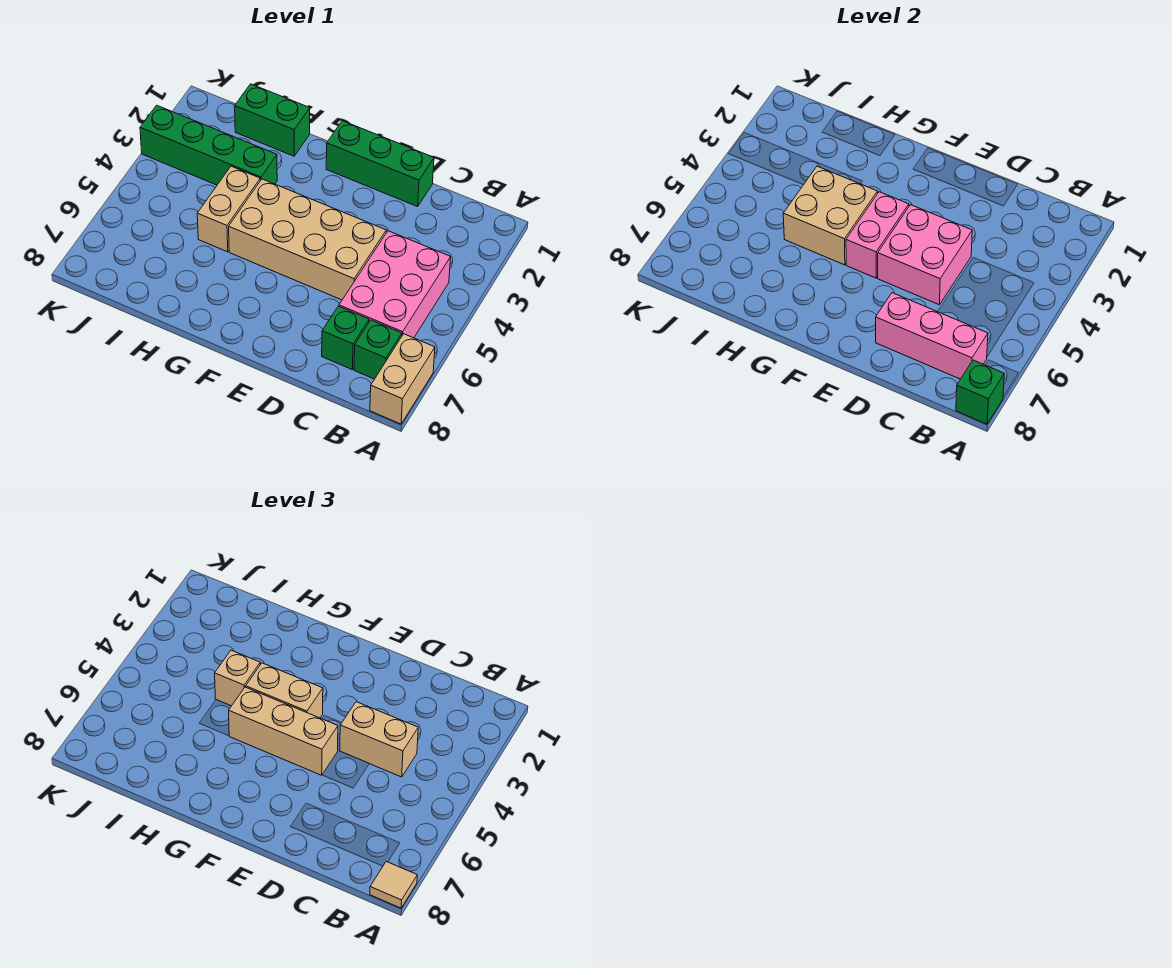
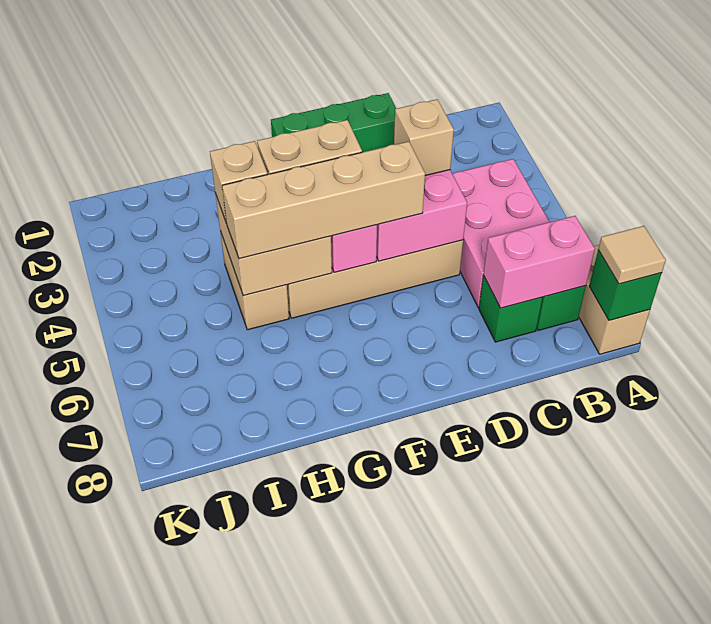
pink 1x3 brick [876,293,988,379] -> pink 1x2 brick [483,216,595,308]
tan 1x2 brick [340,702,418,777] -> tan 1x1 brick [394,99,454,176]
tan 1x3 brick [229,687,338,775] -> tan 1x4 brick [222,142,425,259]
green 1x2 brick [235,84,310,156] -> none
green 1x4 brick [140,105,277,185] -> none

